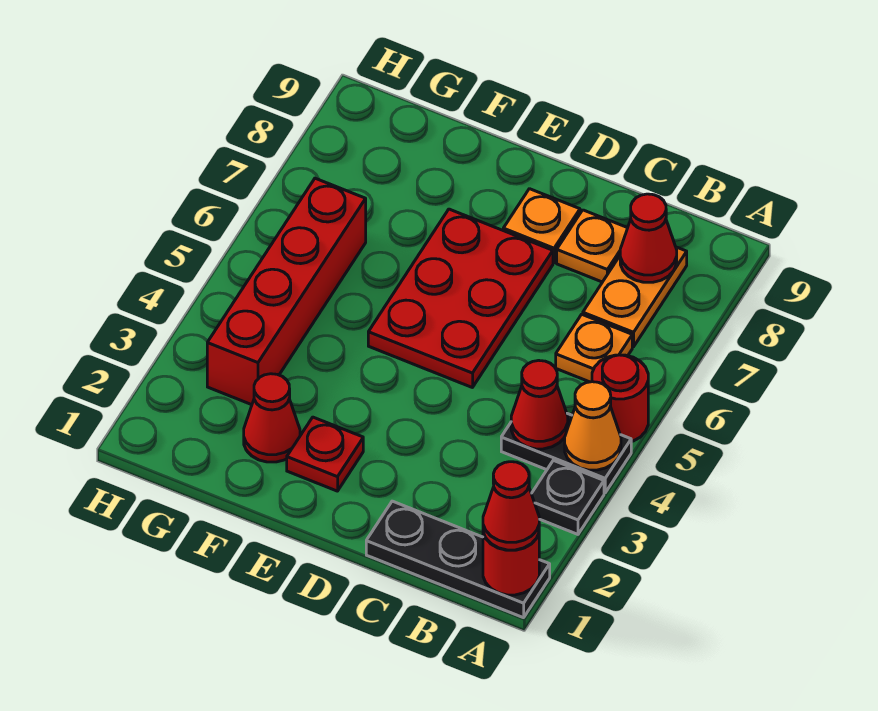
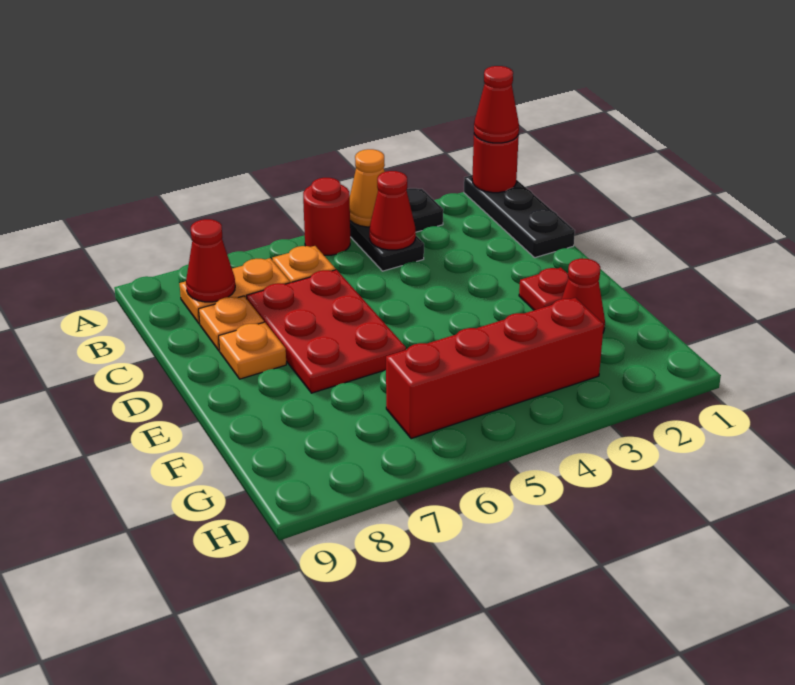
red 2x3 plate [368,209,553,388] -> red 2x3 plate turned to [246,270,406,393]

